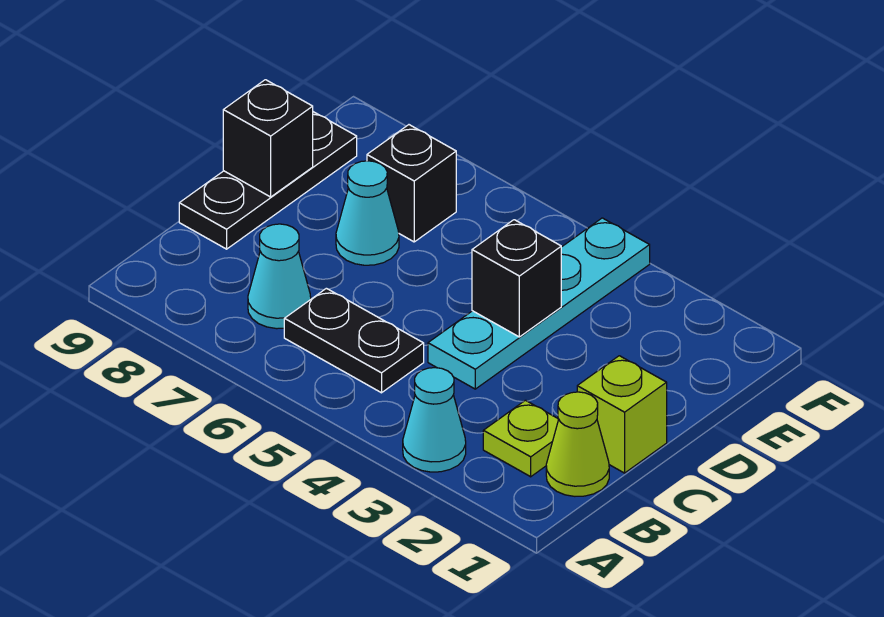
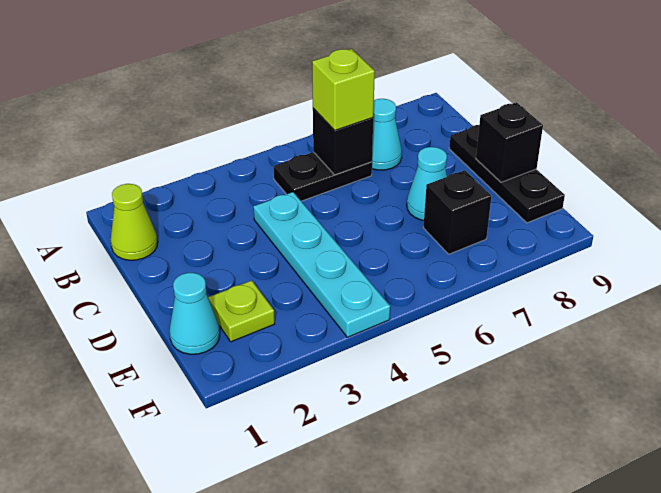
cyan 1x1 cone [403,368,466,472] -> cyan 1x1 cone moved to [170,273,220,354]
lime 1x1 plate [483,400,559,477] -> lime 1x1 plate moved to [208,280,275,342]
lime 1x1 brick [577,356,667,473] -> lime 1x1 brick moved to [312,49,375,130]
black 1x1 brick [472,220,561,337] -> black 1x1 brick moved to [313,108,373,175]

